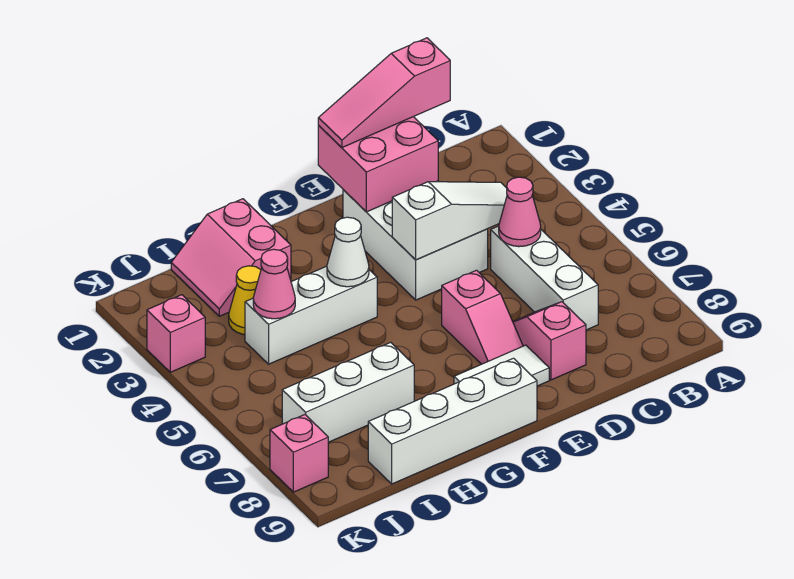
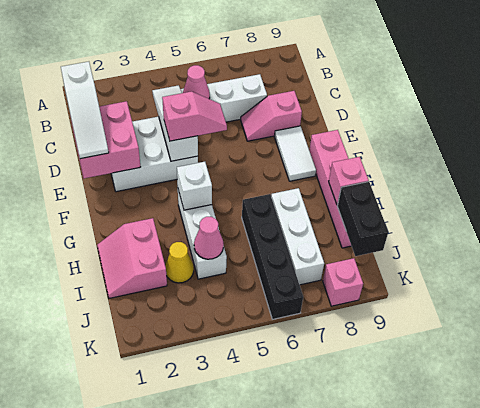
pink 1x3 slope [318,38,450,148] -> white 1x3 slope [61,62,109,159]
pink 1x2 slope [442,270,523,364] -> pink 1x2 slope moved to [162,92,227,141]
white 1x4 brick [368,358,537,484] -> pink 1x4 brick [309,130,351,248]
white 1x1 cone [327,217,369,287] -> white 1x1 brick [177,162,212,210]
pink 2x2 slope [171,199,291,316] -> pink 2x2 slope turned to [97,218,167,298]
none -> black 1x4 brick [242,194,303,319]
none -> black 1x2 brick [337,182,388,256]
pink 1x1 brick [147,295,205,372] -> pink 1x1 brick moved to [329,157,369,205]

